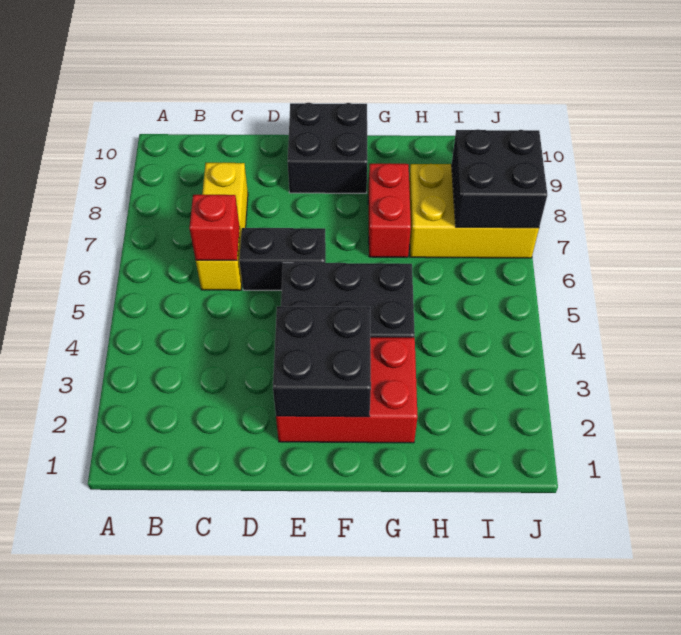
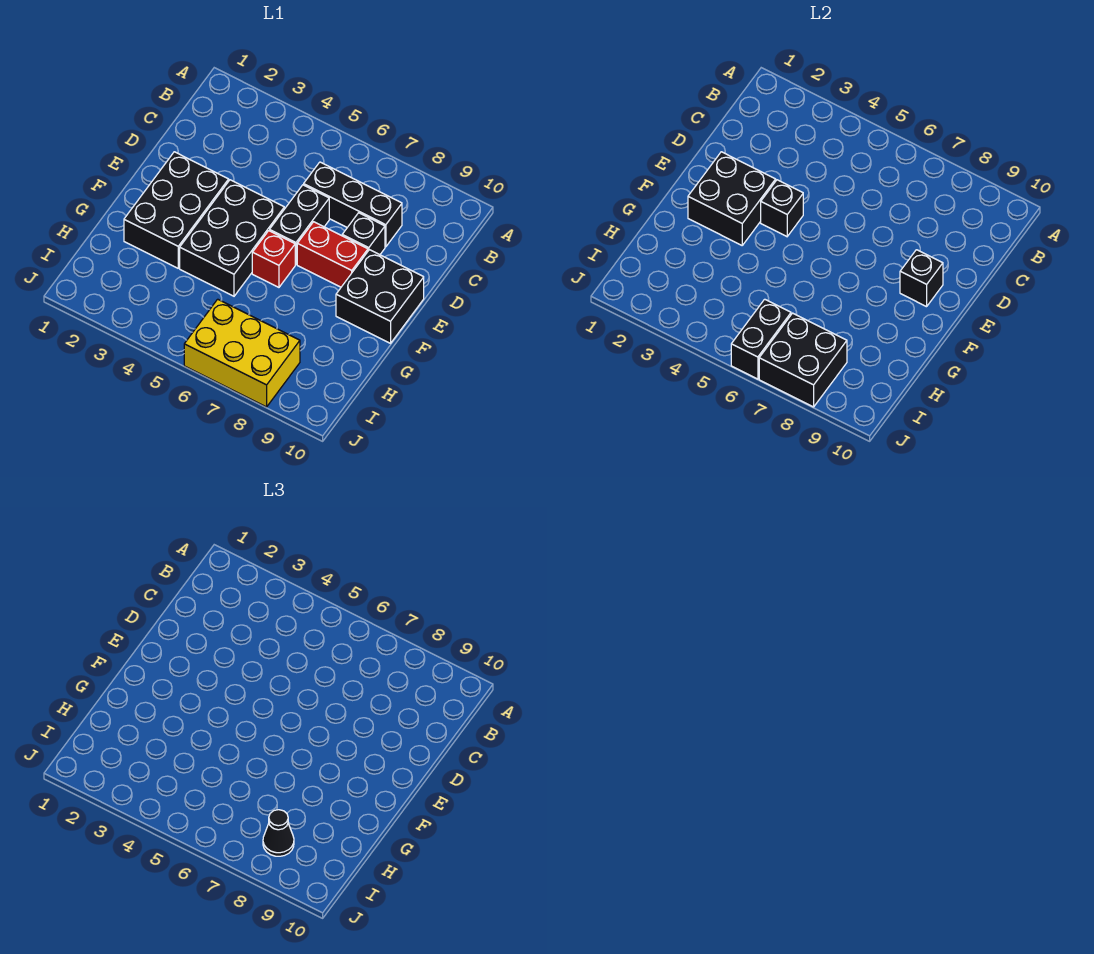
yellow 1x3 brick [196,162,248,290] -> black 1x3 brick [304,162,402,247]
red 1x1 brick [190,195,240,260] -> red 1x1 brick moved to [252,231,295,287]
none -> black 1x1 brick [342,213,385,255]
red 2x3 brick [276,338,418,443] -> black 2x3 brick [124,152,229,268]
none -> black 1x1 brick [761,180,803,236]
none -> black 1x1 brick [900,250,943,307]
red 1x2 brick [368,163,411,257] -> red 1x2 brick moved to [297,222,368,287]
yellow 2x3 brick [409,164,539,258] -> yellow 2x3 brick turned to [184,299,300,407]
none -> black 1x2 brick [731,299,791,379]
none -> black 1x1 cone [263,810,294,856]

